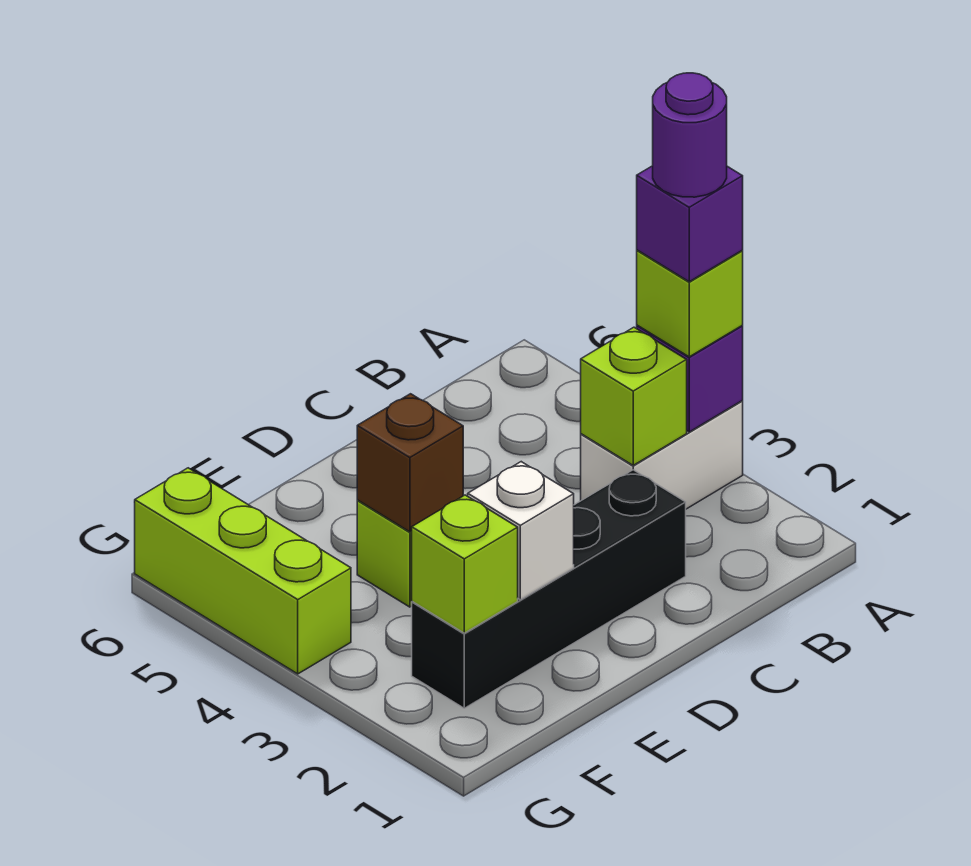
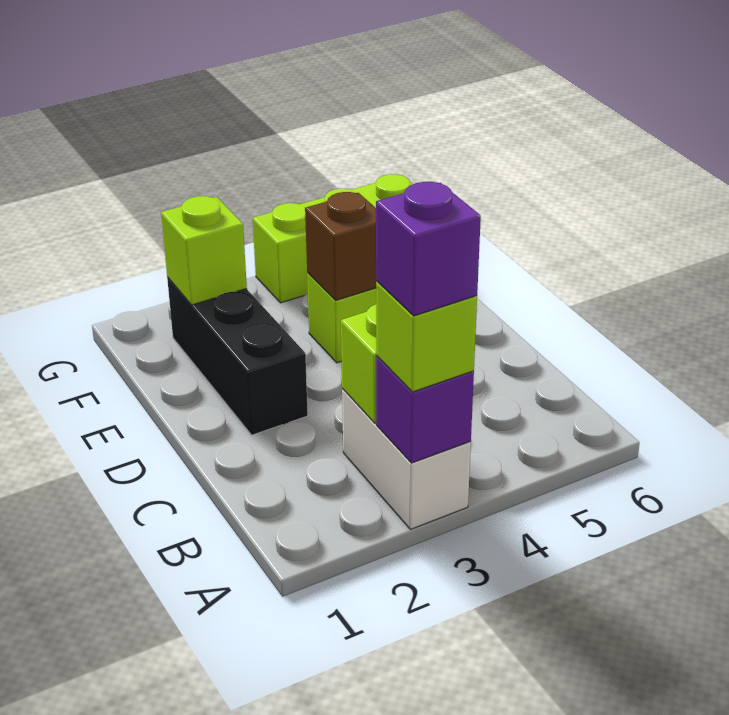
purple 1x1 round brick [653,73,727,197] -> none
black 1x4 brick [412,470,686,708] -> black 1x3 brick [167,277,308,435]
white 1x1 brick [468,462,574,600] -> none

